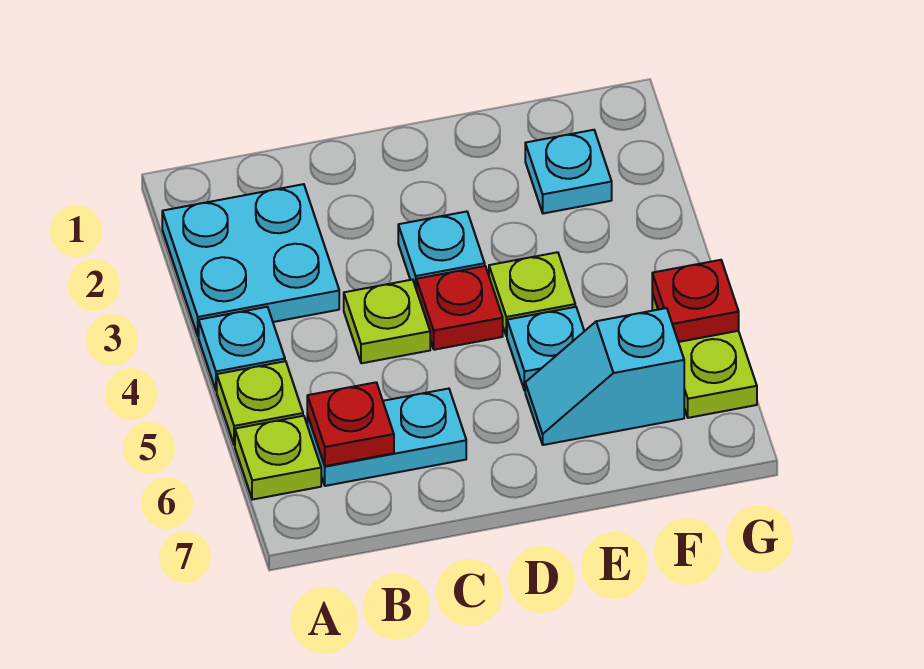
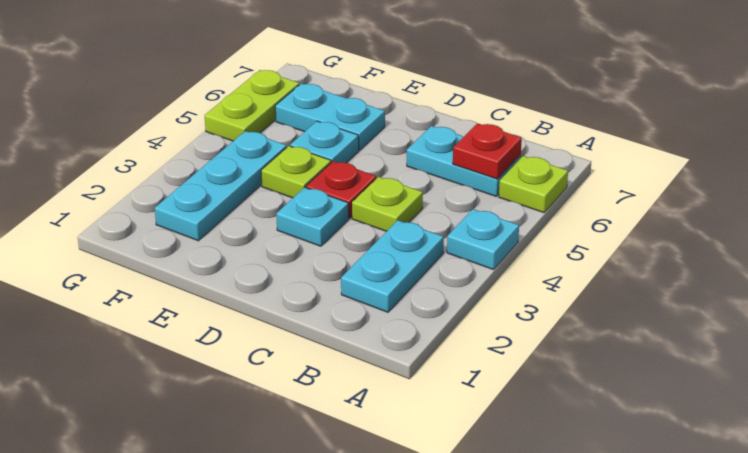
cyan 2x2 plate [162,184,339,336] -> cyan 1x2 plate [341,220,444,312]
lime 1x1 plate [217,361,303,445] -> none
cyan 1x2 slope [525,308,684,445] -> cyan 1x2 plate [275,84,385,150]
cyan 1x1 plate [525,130,612,213] -> cyan 1x3 plate [155,131,287,241]
red 1x1 plate [652,260,739,342] -> none

